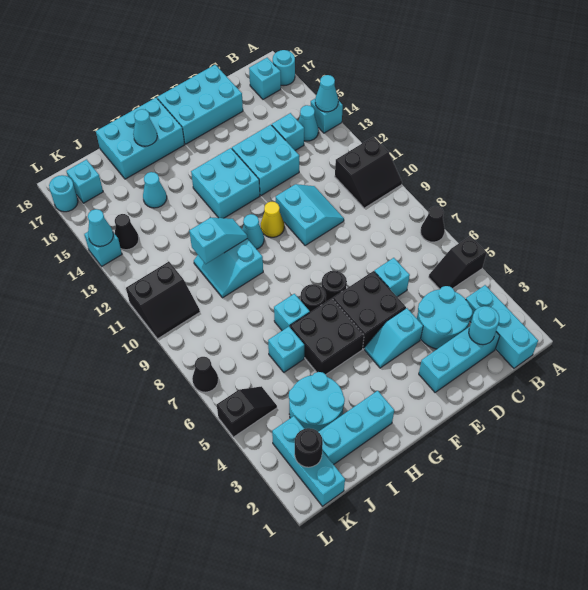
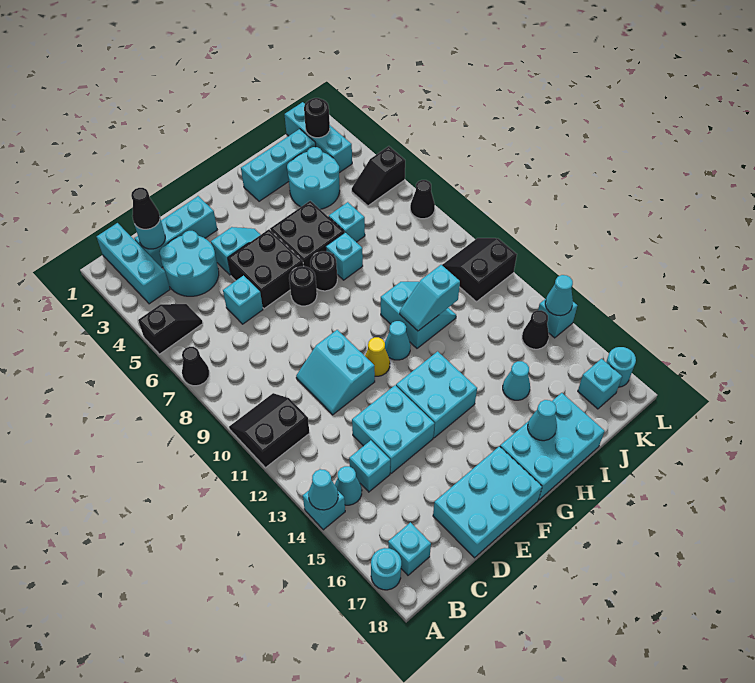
none -> black 1x1 cone [131,188,160,229]

